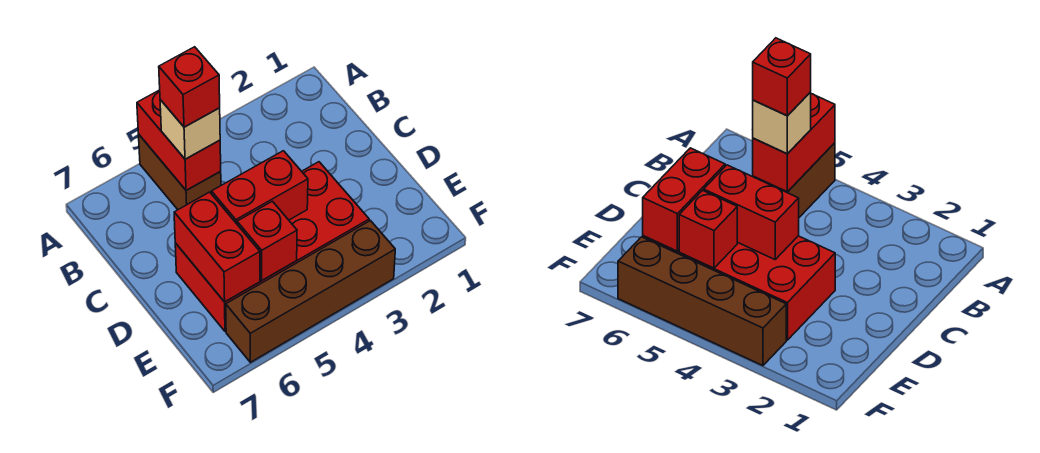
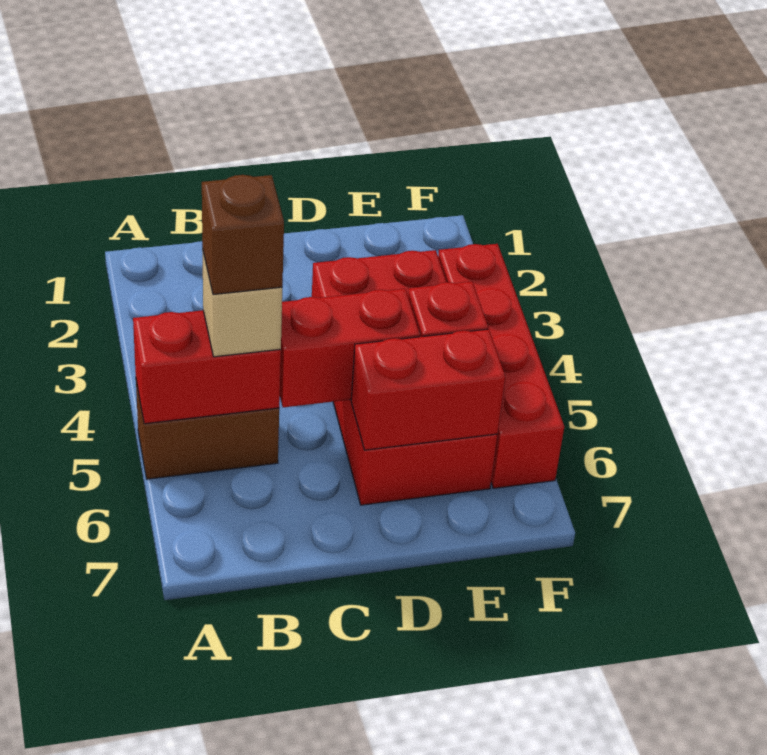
red 1x1 brick [159,47,220,127] -> brown 1x1 brick [202,175,284,295]
red 1x2 brick [212,151,308,224] -> red 1x2 brick turned to [280,289,420,407]
brown 1x4 brick [226,221,395,362] -> red 1x4 brick [438,244,564,488]

